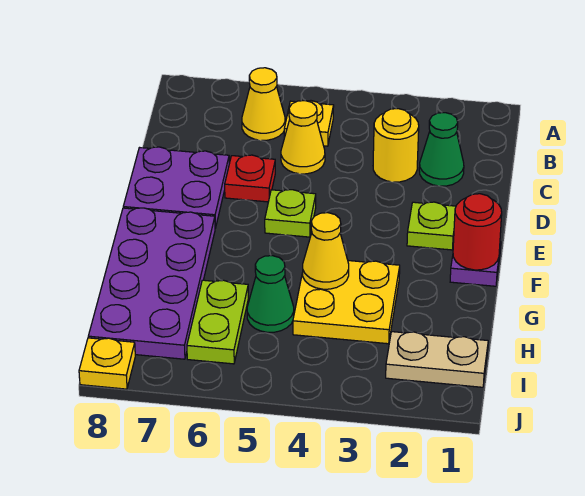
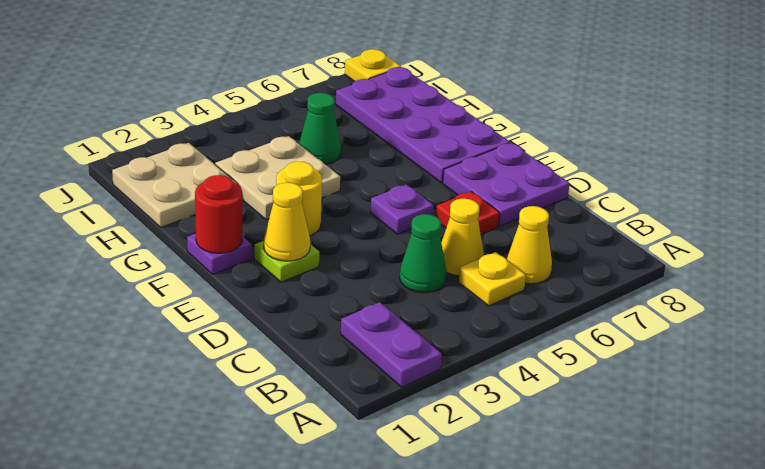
none -> purple 1x2 plate [341,302,442,387]
green 1x1 cone [419,113,464,186] -> green 1x1 cone moved to [400,214,446,293]
yellow 1x1 round brick [373,109,419,182] -> yellow 1x1 round brick moved to [276,162,322,236]
lime 1x1 plate [265,190,316,237] -> purple 1x1 plate [370,185,434,234]
yellow 2x2 plate [293,261,400,344] -> tan 2x2 plate [215,136,340,220]
yellow 1x1 cone [303,213,349,289] -> yellow 1x1 cone moved to [264,183,310,261]
lime 1x2 plate [187,280,248,364] -> none
tan 1x2 plate [386,332,488,387] -> tan 2x2 plate [112,143,237,227]

